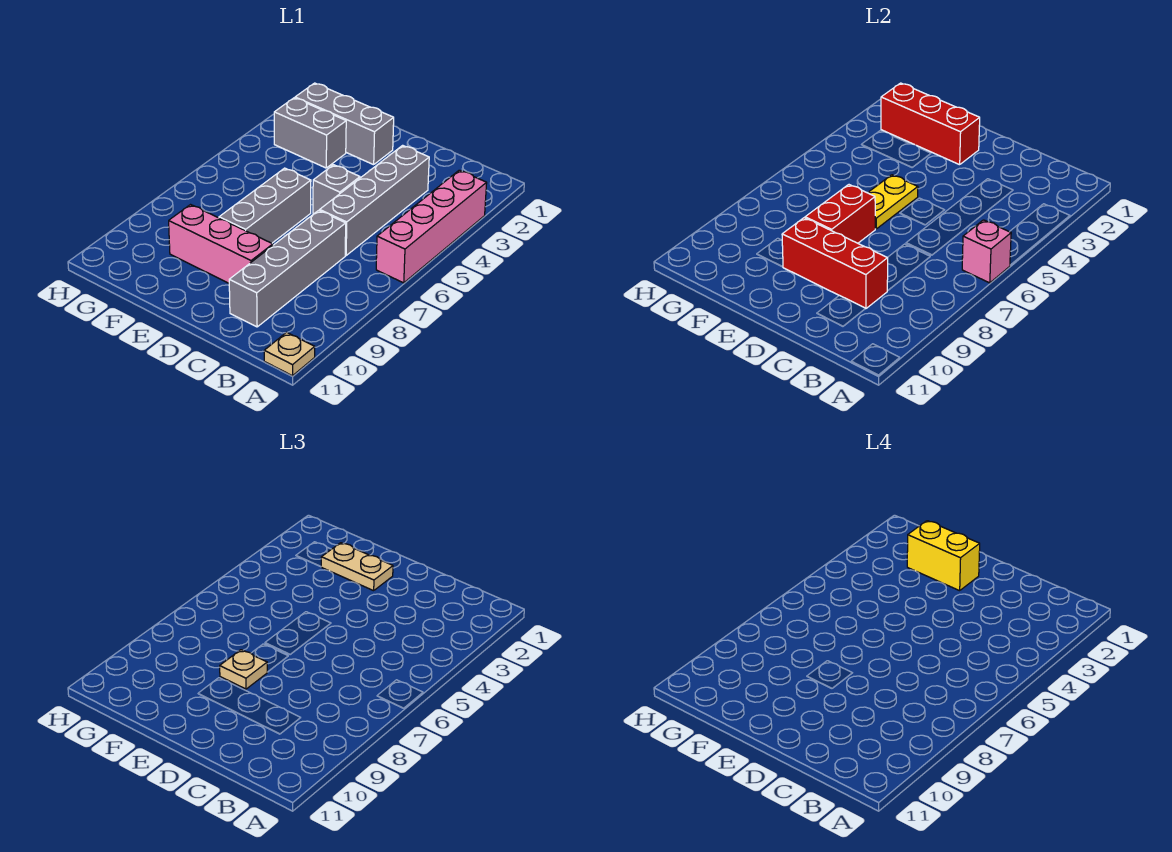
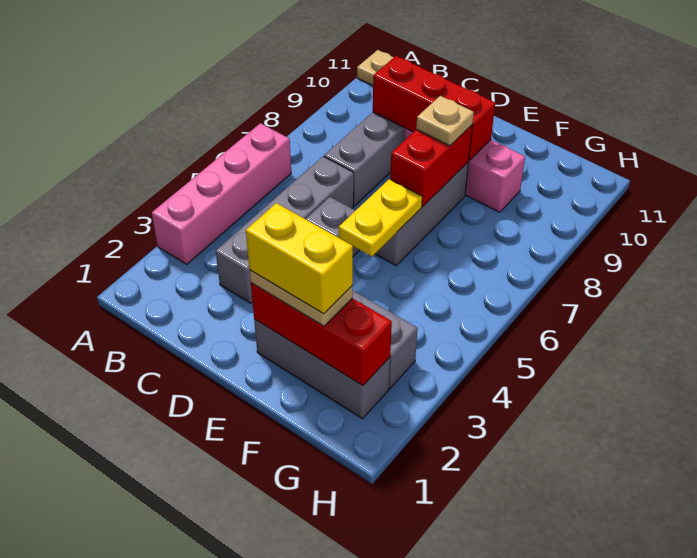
pink 1x1 brick [962,220,1011,283] -> none

